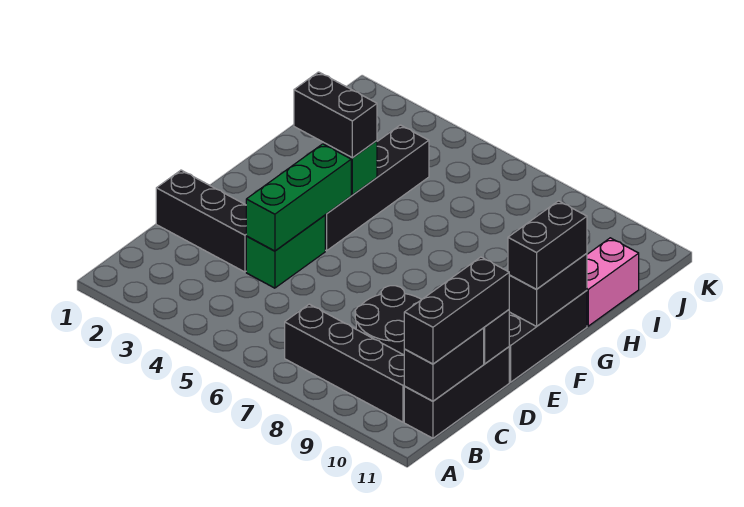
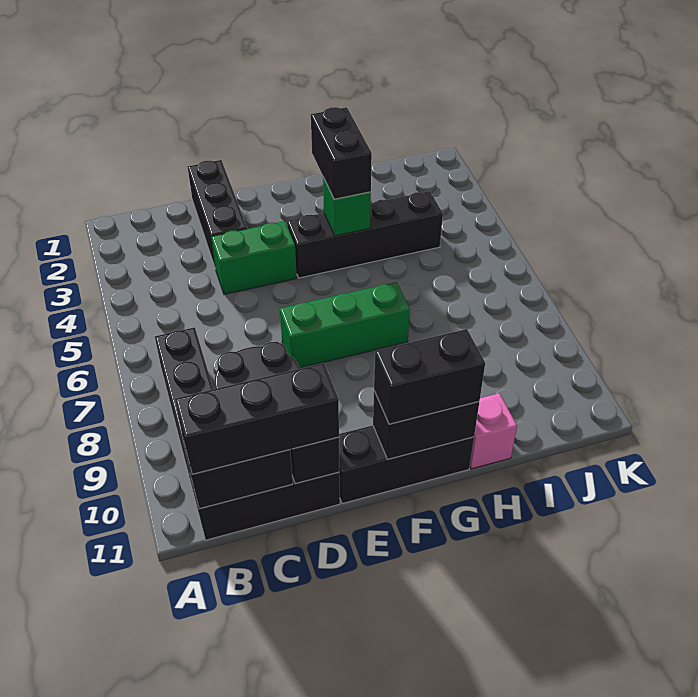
green 1x3 brick [246,144,351,251] -> green 1x3 brick moved to [280,282,410,368]
pink 1x2 brick [587,238,639,326] -> pink 1x1 brick [470,393,517,469]

